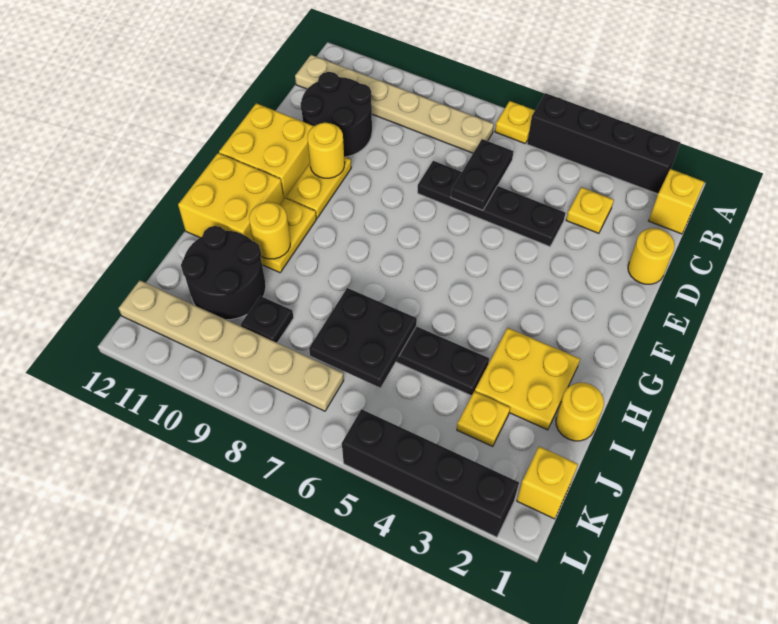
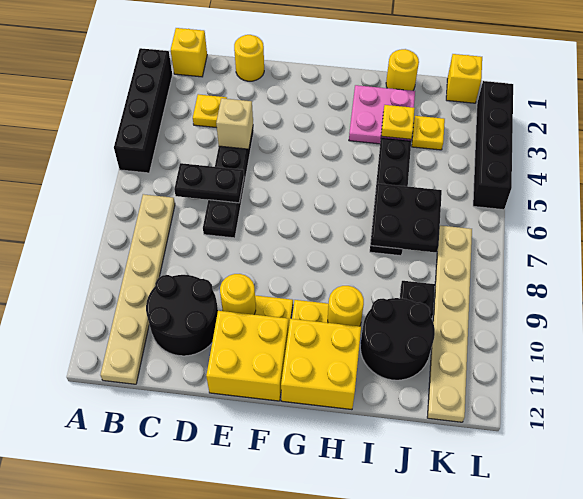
yellow 1x1 plate [495,101,535,143] -> yellow 1x1 plate moved to [381,105,415,139]
none -> tan 1x1 brick [216,98,253,149]
yellow 2x2 plate [475,328,580,430] -> pink 2x2 plate [349,85,415,144]

